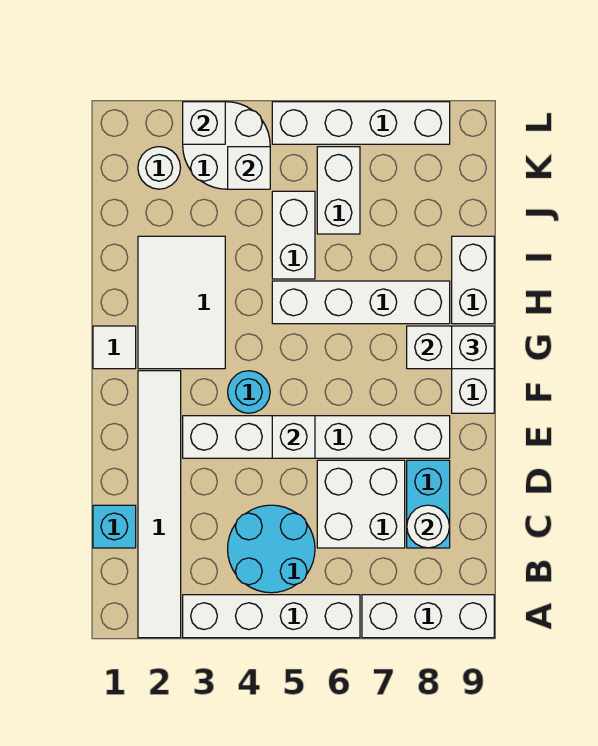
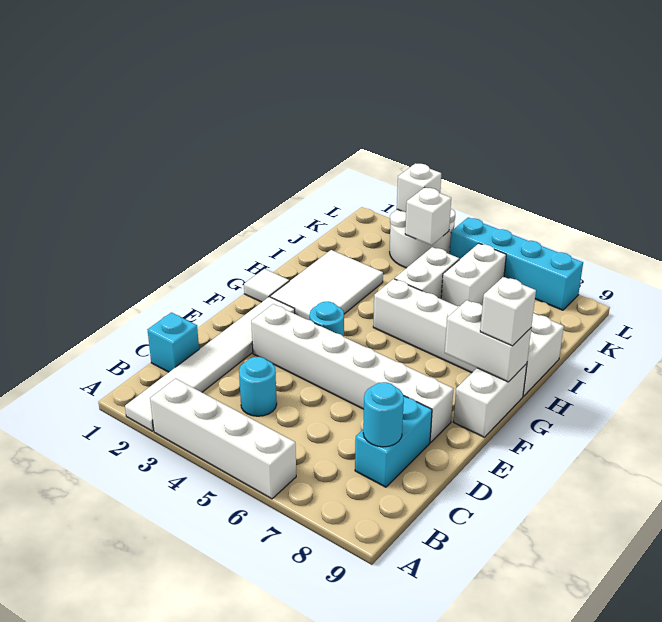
white 1x3 brick [362,595,494,638] -> none
cyan 2x2 round brick [228,505,315,593] -> cyan 1x1 round brick [239,357,277,416]
white 2x2 brick [317,460,405,548] -> none
white 1x1 round brick [407,505,450,548] -> cyan 1x1 round brick [363,382,404,447]
white 1x1 brick [272,416,315,458] -> none
white 1x1 round brick [138,147,180,189] -> none
white 1x4 brick [272,102,450,144] -> cyan 1x4 brick [450,218,583,310]

